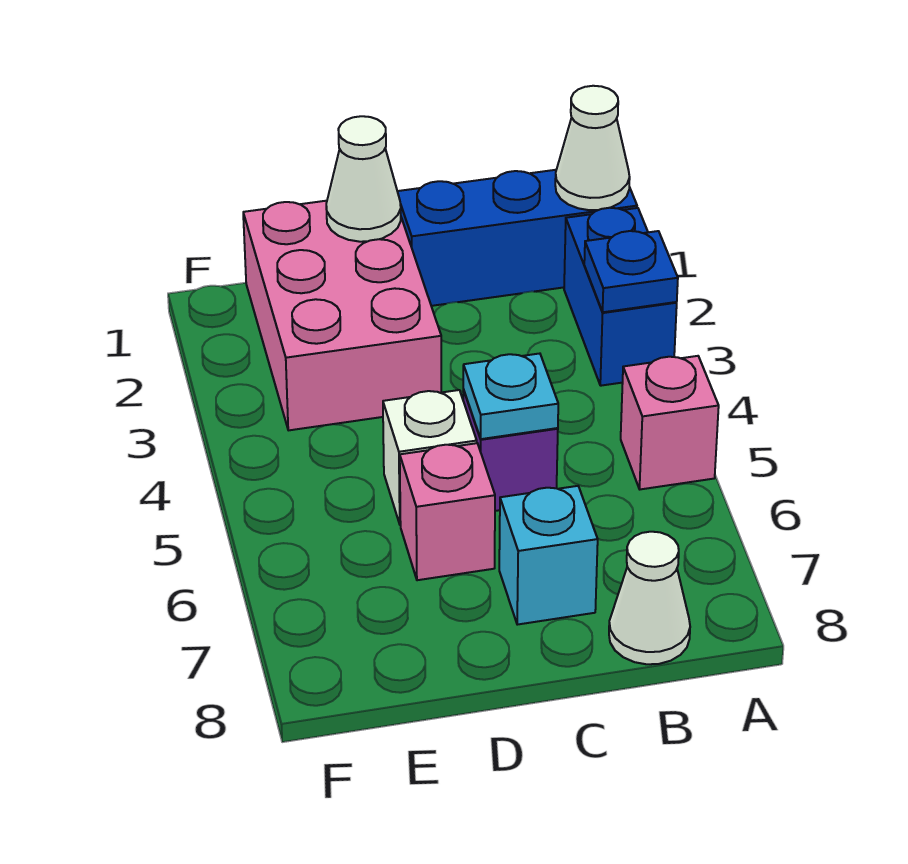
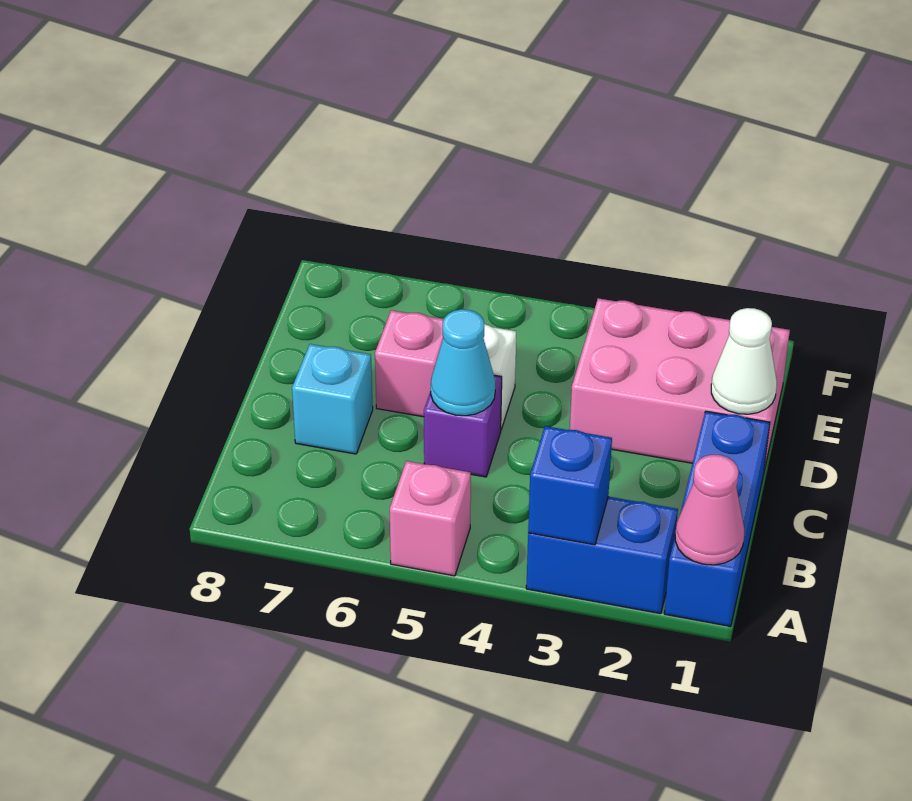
white 1x1 cone [555,86,630,210] -> pink 1x1 cone [675,455,744,565]
blue 1x1 plate [584,231,678,312] -> blue 1x1 brick [528,426,612,545]
white 1x1 cone [609,532,690,664] -> none
cyan 1x1 plate [463,354,558,439] -> cyan 1x1 cone [431,309,495,416]

